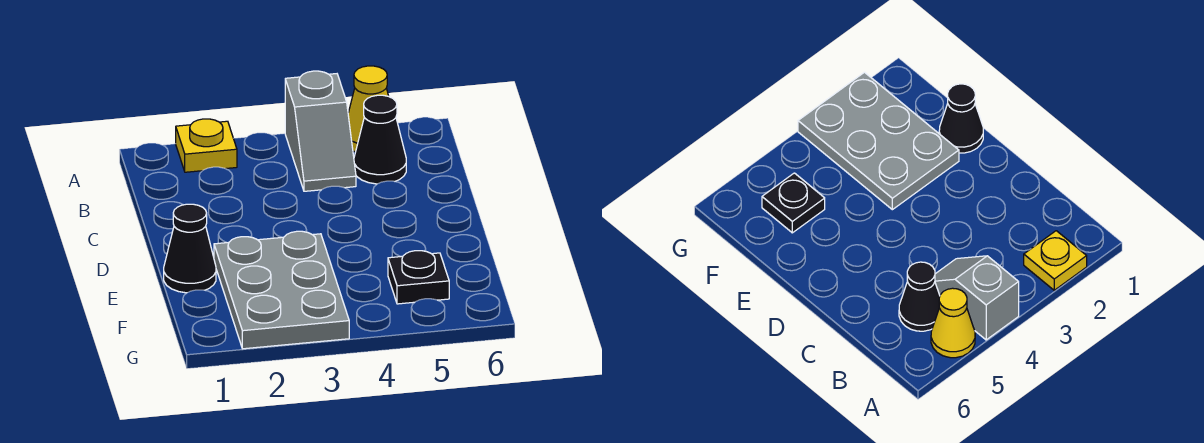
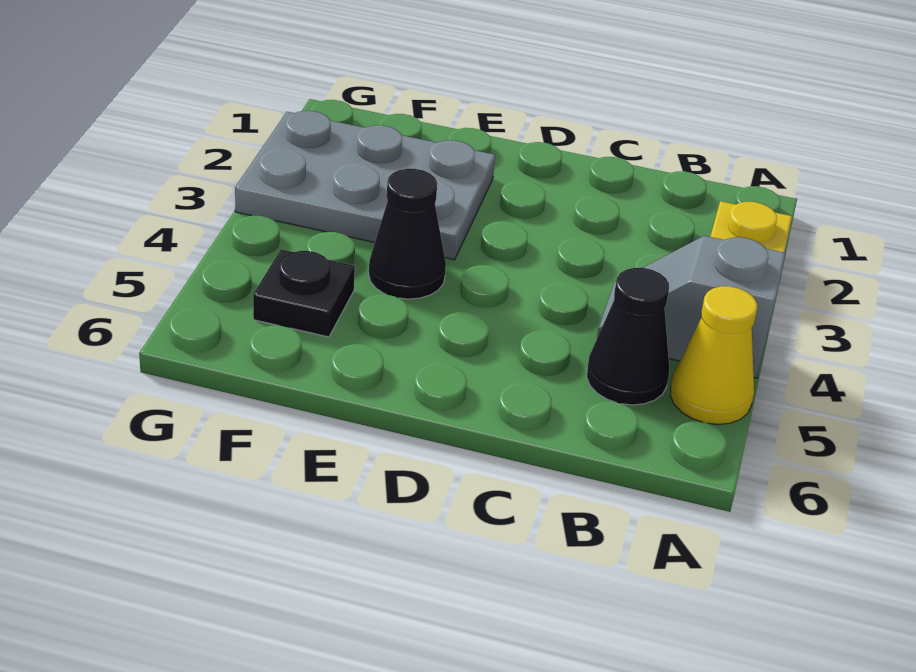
black 1x1 cone [164,204,216,293] -> black 1x1 cone moved to [369,169,446,299]

